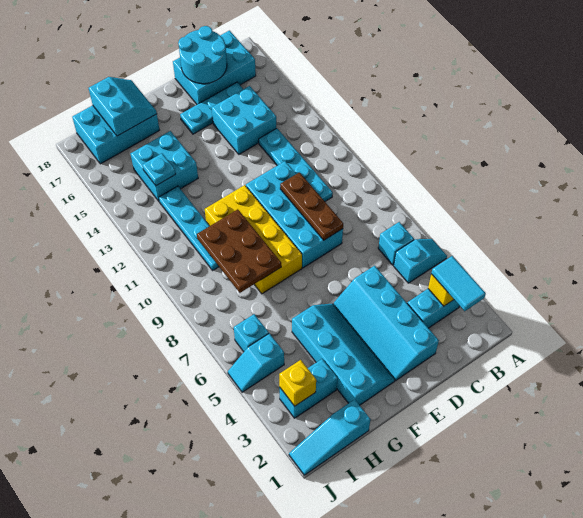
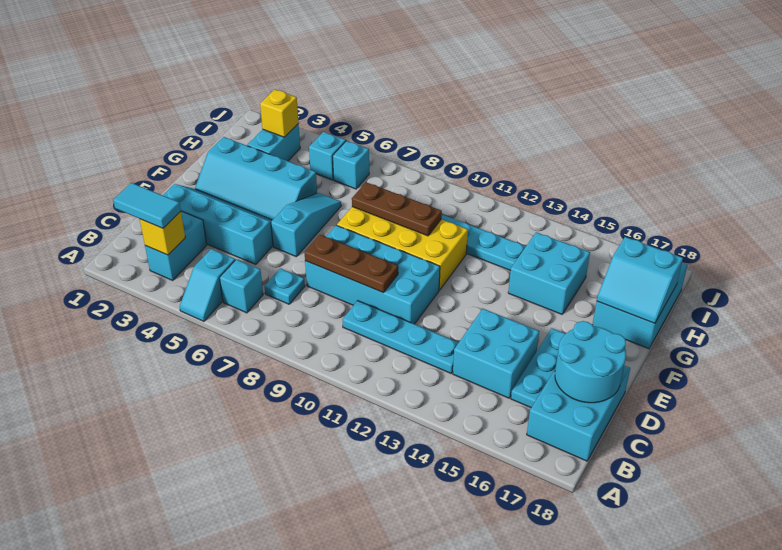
brown 2x3 plate [197,209,281,293] -> brown 1x3 plate [352,182,442,236]
cyan 1x3 slope [289,399,370,475] -> cyan 1x3 slope moved to [271,193,341,257]
cyan 1x1 plate [142,154,176,186] -> cyan 1x1 plate moved to [264,268,305,304]

